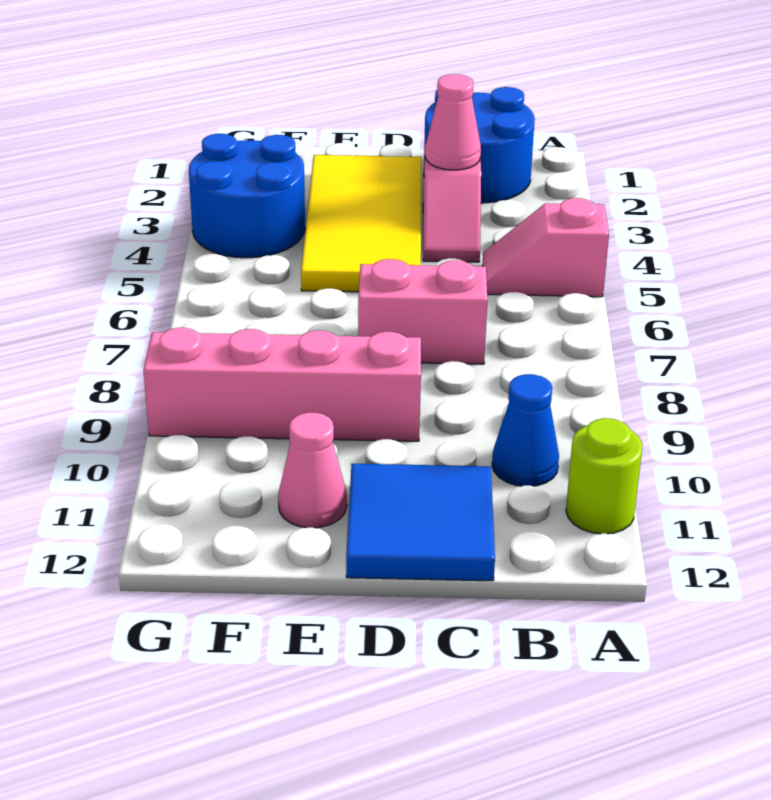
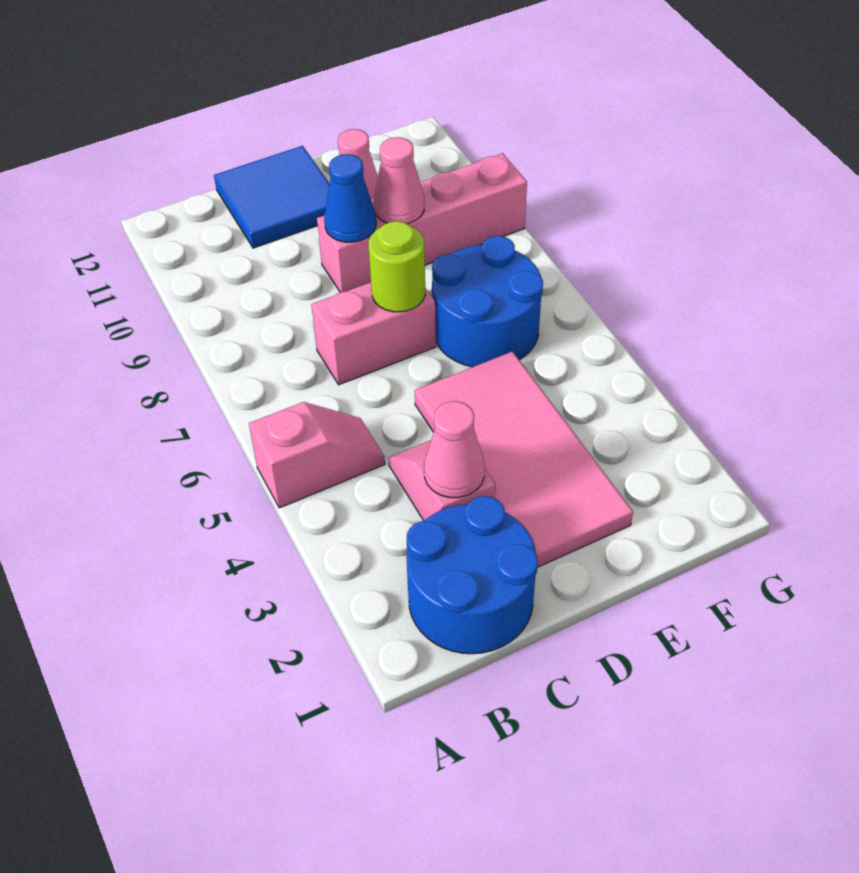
lime 1x1 round brick [566,418,643,534] -> lime 1x1 round brick moved to [369,221,425,312]
blue 1x1 cone [492,374,559,486] -> blue 1x1 cone moved to [324,154,376,242]
yellow 2x4 tile [301,155,421,292] -> pink 2x4 tile [415,351,633,567]
none -> pink 1x1 cone [374,137,424,224]
blue 2x2 round brick [189,134,305,258] -> blue 2x2 round brick moved to [432,236,543,367]

